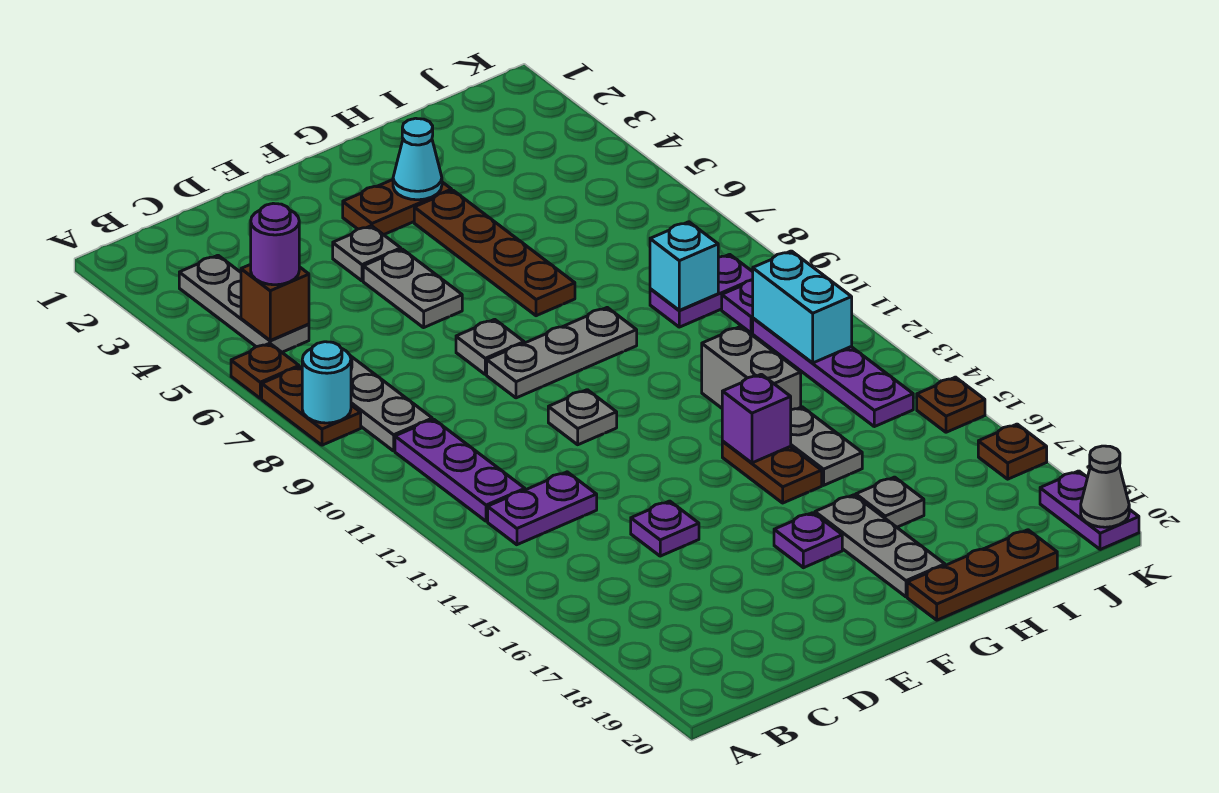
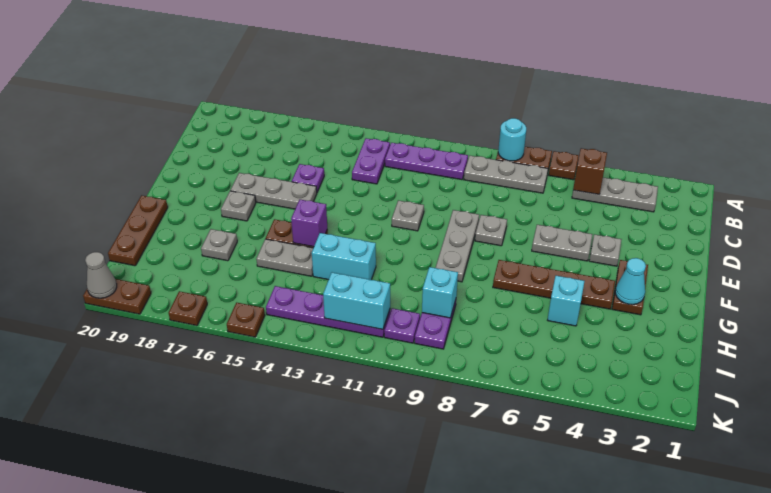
purple 1x1 round brick [251,203,299,285] -> none
purple 1x1 plate [774,513,842,568] -> grey 1x1 plate [221,191,256,221]
grey 1x3 plate [815,495,945,597] -> grey 1x3 plate moved to [230,173,317,209]
none -> cyan 1x1 brick [548,276,585,326]
grey 1x2 brick [702,327,801,410] -> cyan 1x2 brick [312,233,376,280]
purple 1x2 plate [1040,471,1139,550] -> brown 1x2 plate [83,279,151,314]

